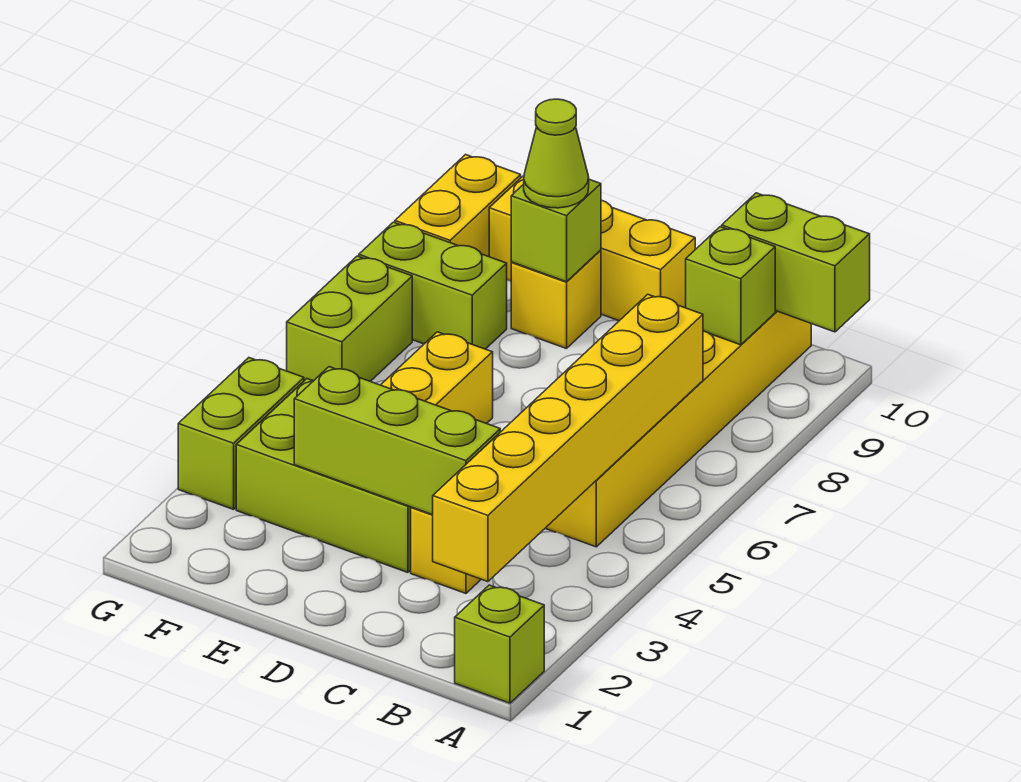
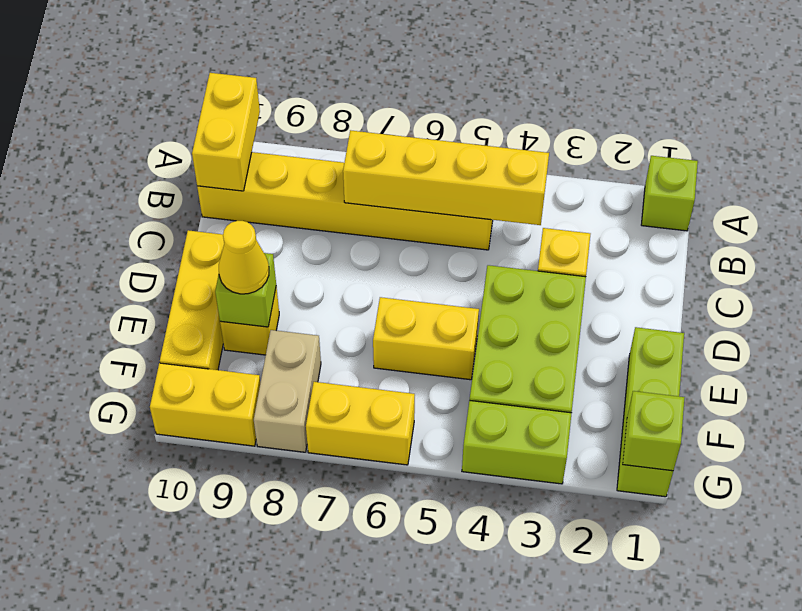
lime 1x2 brick [722,193,870,332] -> yellow 1x2 brick [192,73,260,191]
yellow 1x6 brick [433,294,703,582] -> yellow 1x4 brick [343,130,549,225]
lime 1x1 brick [686,227,775,345] -> lime 1x1 brick moved to [623,391,685,471]
lime 1x3 brick [294,367,500,515] -> lime 1x3 brick moved to [617,327,684,497]
lime 1x1 cone [524,99,589,208] -> yellow 1x1 cone [219,221,269,294]
lime 1x2 brick [359,222,507,349] -> tan 1x2 brick [254,330,321,452]
lime 1x2 brick [287,256,412,381] -> yellow 1x2 brick [306,382,415,465]

